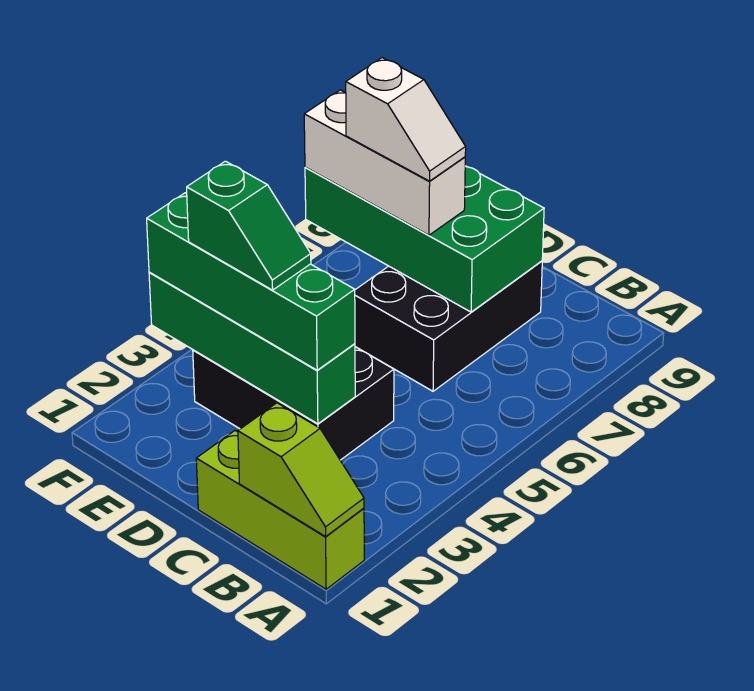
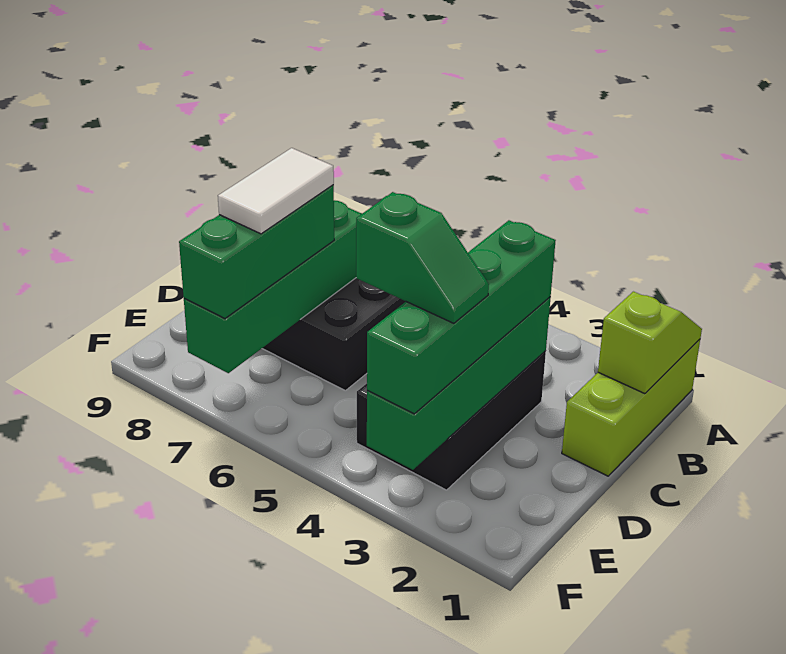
green 2x4 brick [305,166,544,312] -> green 1x4 brick [184,200,362,373]
green 1x2 slope [187,161,311,290] -> green 1x2 slope turned to [356,192,489,323]
white 1x3 brick [304,90,465,235] -> green 1x3 brick [179,185,334,319]
white 1x2 slope [346,58,466,181] -> white 1x2 tile [218,148,334,234]

